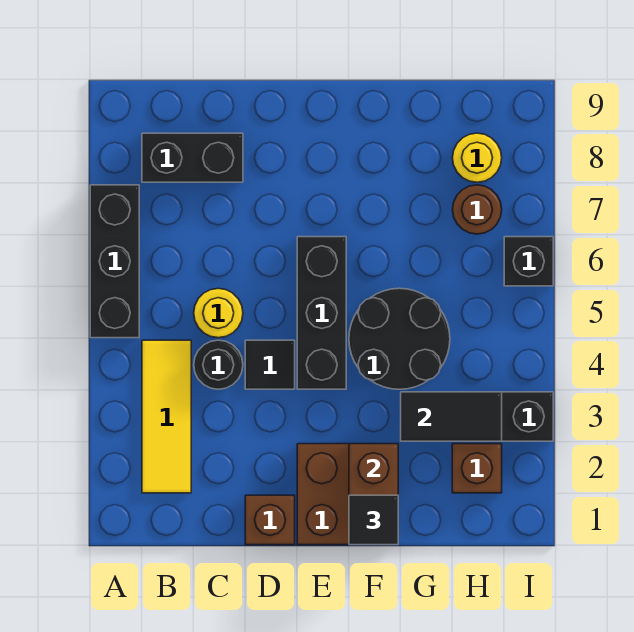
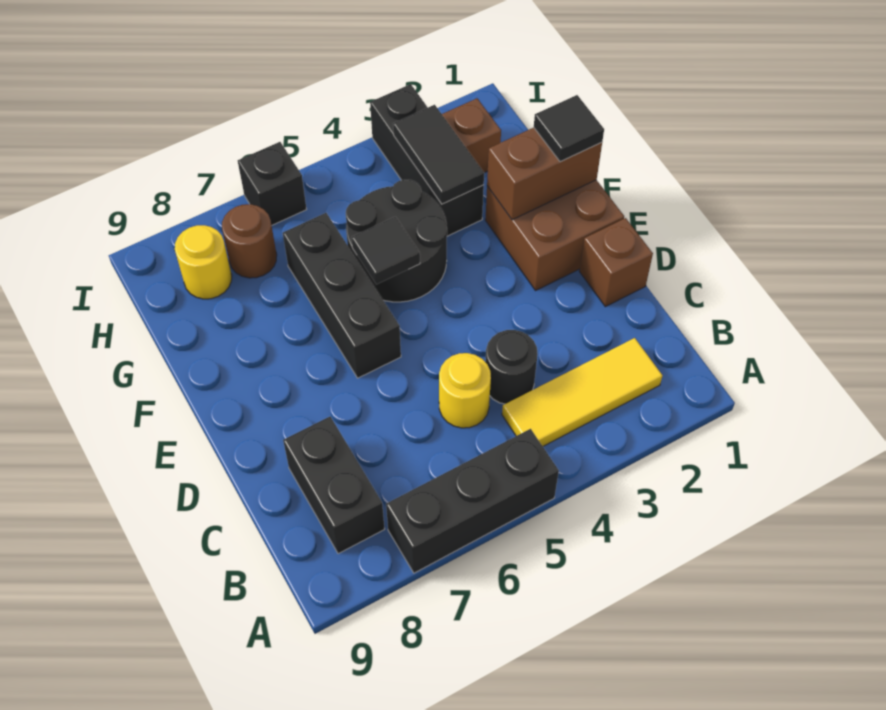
black 1x1 tile [245,340,295,389] -> black 1x1 tile moved to [352,217,420,285]
black 1x3 brick [297,237,346,389] -> black 1x3 brick turned to [283,213,401,378]

